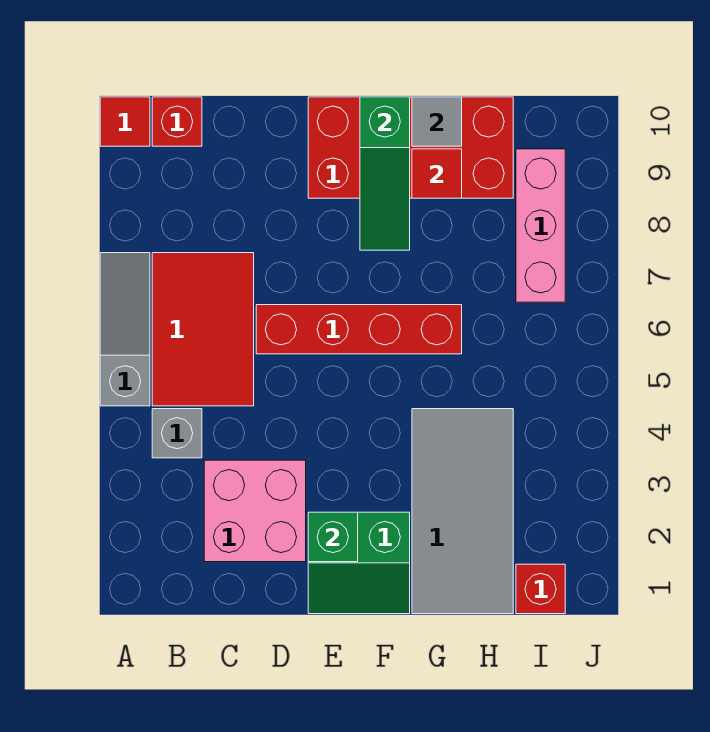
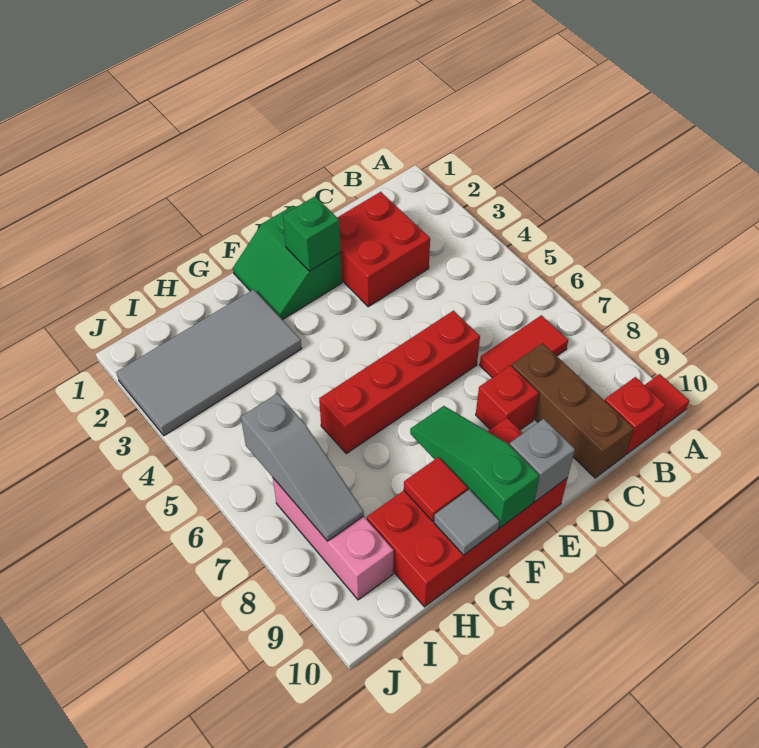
grey 1x3 slope [100,253,150,406] -> grey 1x3 slope moved to [241,393,364,541]
grey 1x1 brick [152,409,202,458] -> grey 1x1 brick moved to [510,419,575,502]
red 2x3 tile [152,253,254,406] -> red 1x2 tile [480,315,568,378]
pink 2x2 brick [204,460,306,562] -> red 2x2 brick [337,192,430,307]
none -> brown 1x3 brick [512,343,634,478]
green 2x2 slope [308,512,410,614] -> green 2x2 slope turned to [233,206,342,320]
grey 2x4 tile [412,409,513,614] -> grey 2x4 tile turned to [116,289,302,436]
red 1x1 brick [516,564,565,614] -> red 1x1 brick moved to [476,365,539,430]

